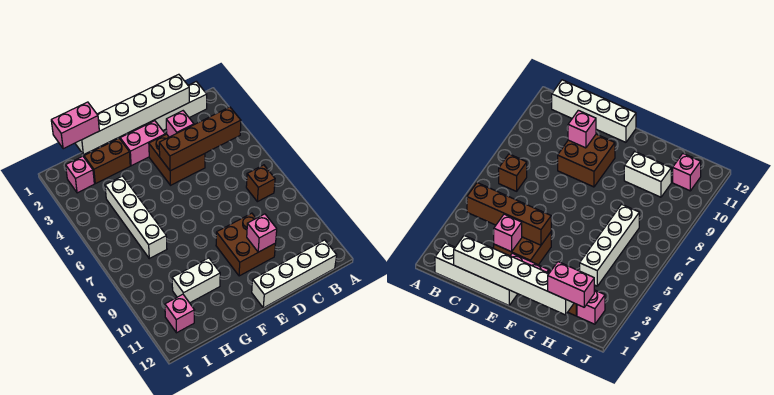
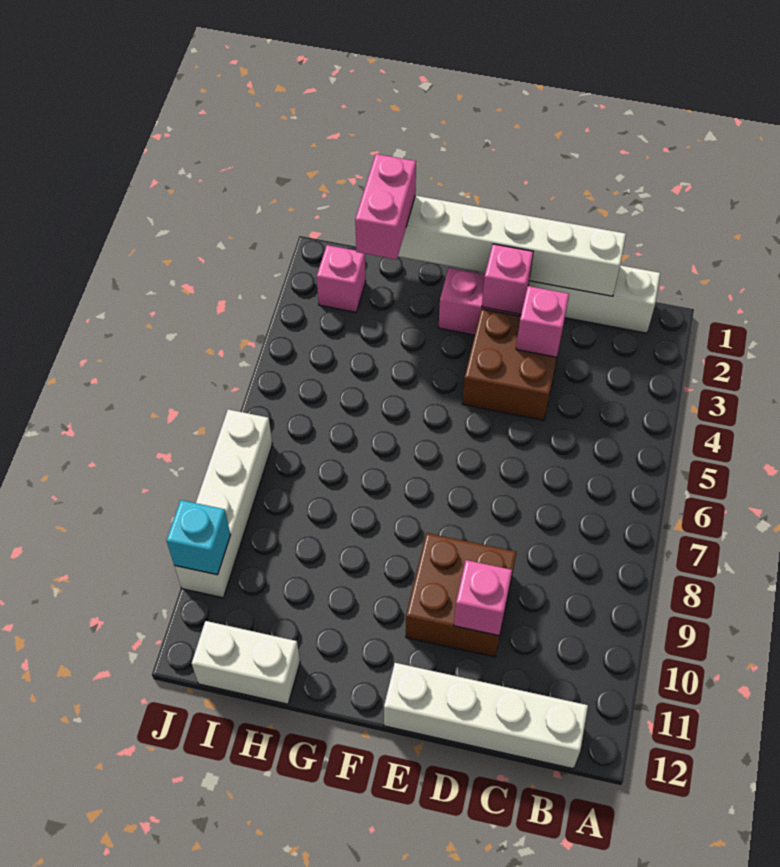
brown 1x4 brick [159,107,241,171] -> none
brown 1x1 brick [246,165,275,202] -> none
brown 1x2 brick [84,139,130,184] -> none
white 1x2 brick [172,258,220,303] -> white 1x2 brick moved to [192,621,300,704]
pink 1x2 brick [51,102,99,149] -> pink 1x2 brick turned to [355,154,416,259]
white 1x4 brick [105,176,167,258] -> white 1x4 brick moved to [175,409,272,598]
pink 1x1 brick [165,294,195,333] -> pink 1x1 brick moved to [482,244,533,314]
none -> cyan 1x1 brick [166,500,231,575]

